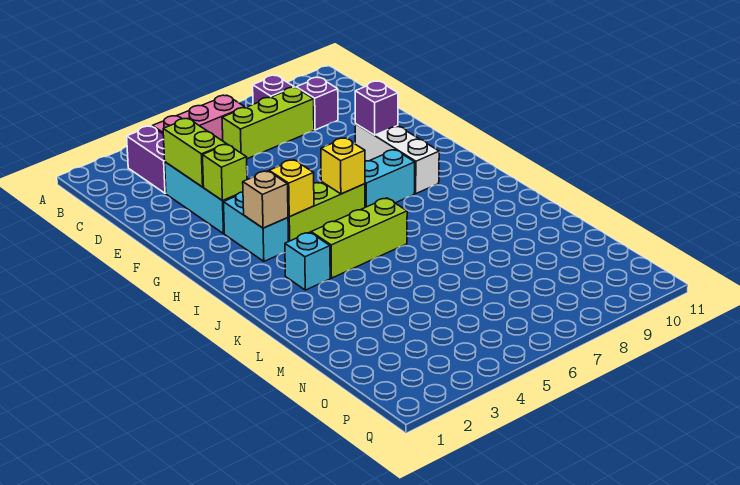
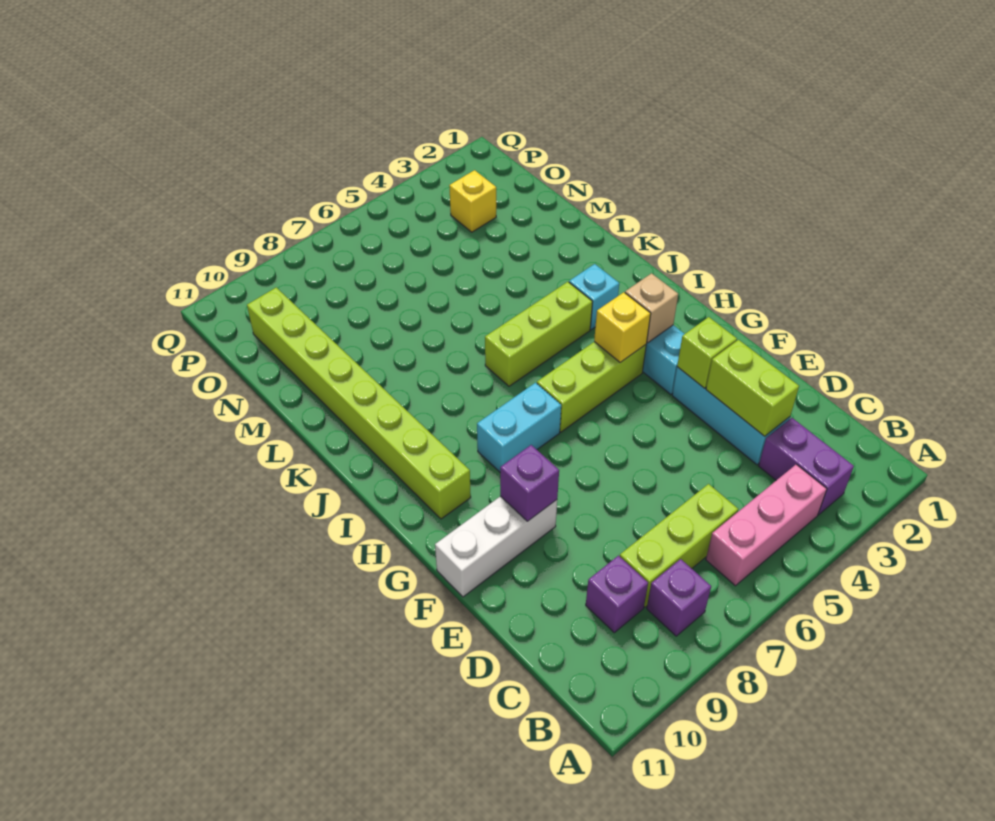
white 1x3 brick [355,124,439,194] -> white 1x3 brick turned to [435,496,557,597]
yellow 1x1 brick [321,138,365,194] -> yellow 1x1 brick moved to [449,170,496,232]
none -> lime 1x8 brick [247,287,471,519]

